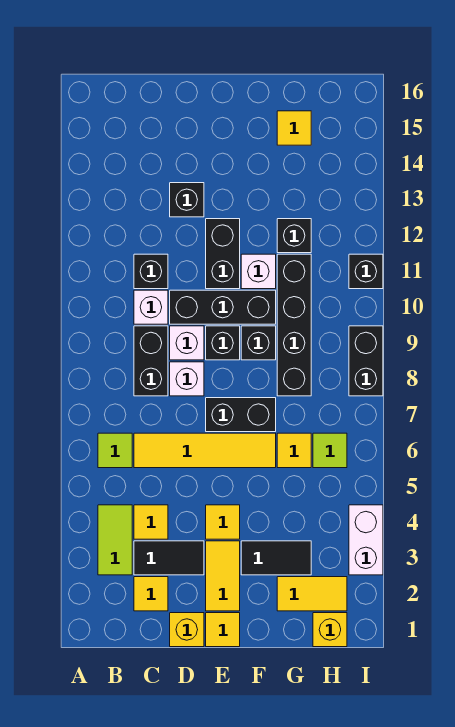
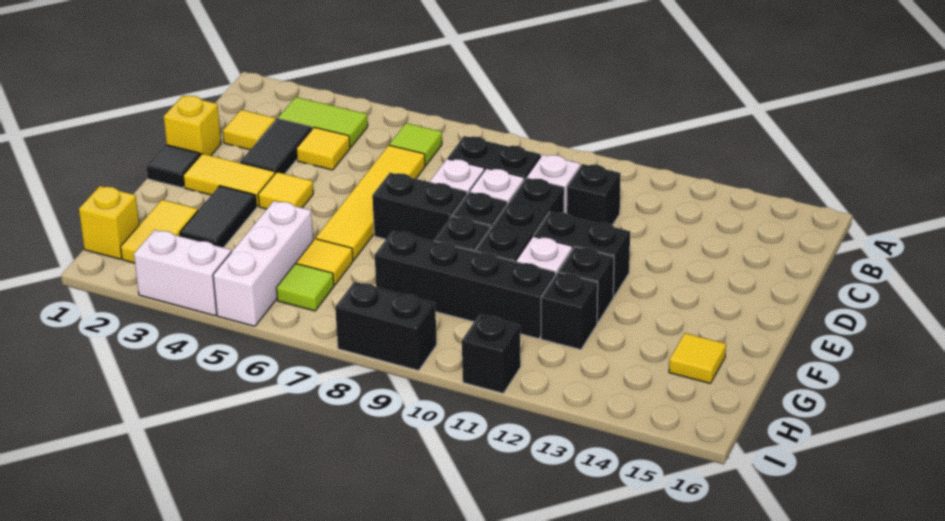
black 1x1 brick [170,183,204,217] -> black 1x1 brick moved to [558,247,614,323]
yellow 1x1 tile [206,613,240,647] -> black 1x1 tile [146,145,201,188]
black 1x2 brick [206,398,276,432] -> black 1x2 brick turned to [372,173,467,241]
none -> white 1x3 brick [213,201,313,326]

